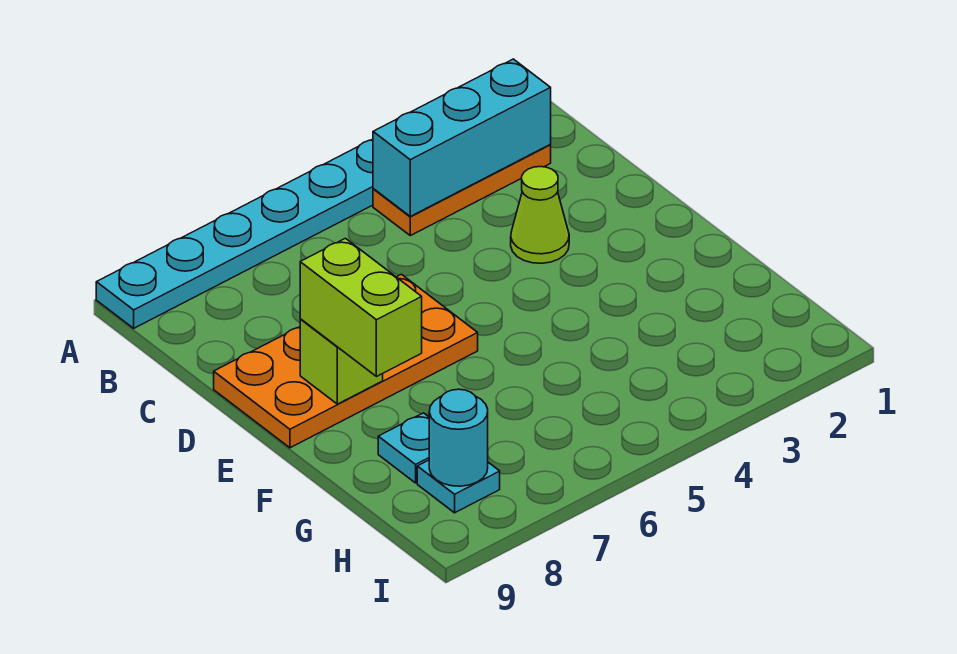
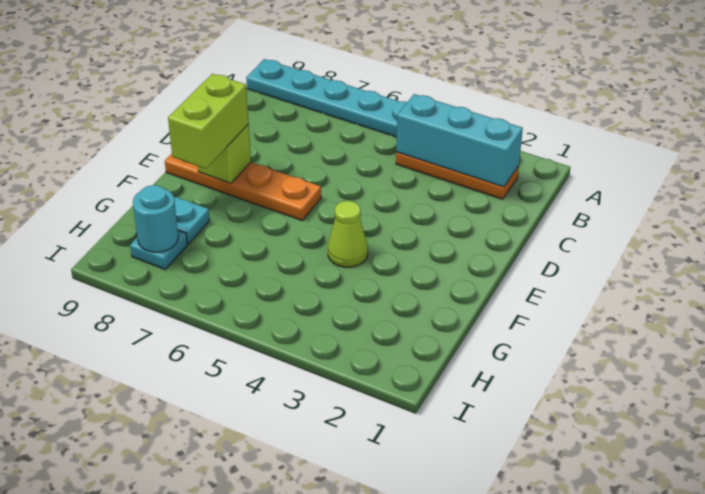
lime 1x1 cone [511,167,569,263] -> lime 1x1 cone moved to [328,201,368,267]
orange 2x4 plate [214,274,478,448] -> orange 1x4 plate [165,154,321,220]

